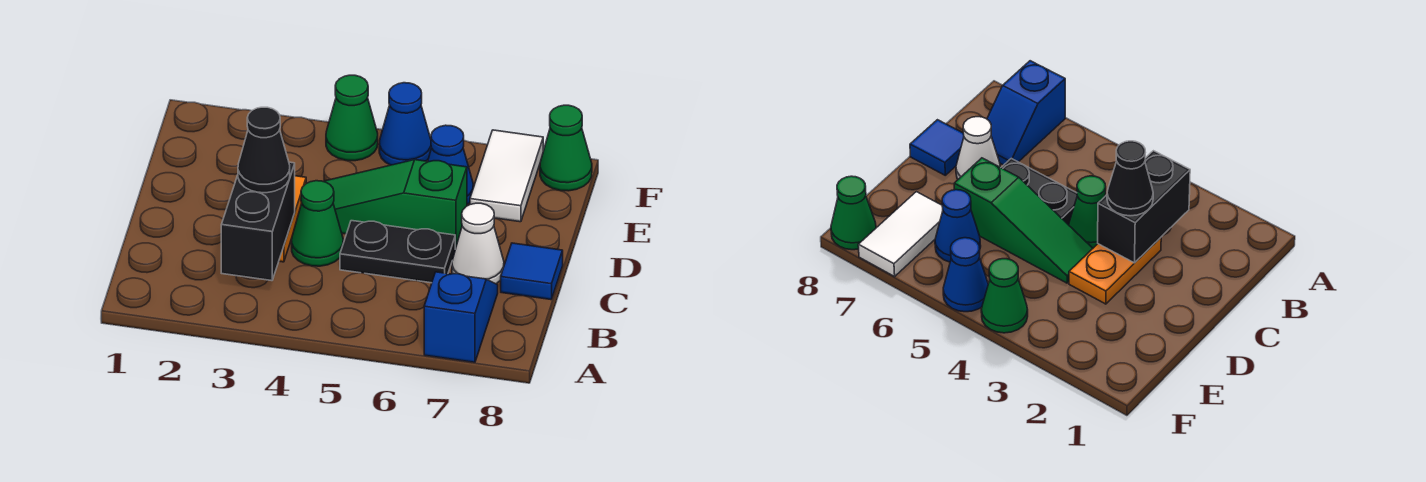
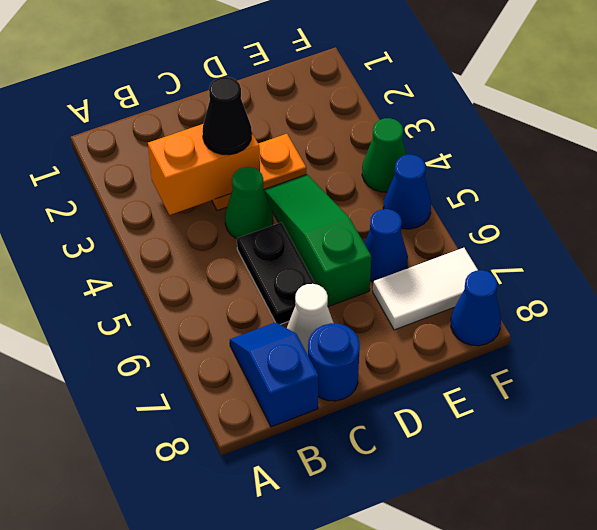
blue 1x2 slope [424,272,498,362] -> blue 1x2 slope turned to [230,322,318,427]
black 1x2 brick [221,162,295,281] -> orange 1x2 brick [148,124,260,215]
blue 1x1 tile [501,243,563,300] -> blue 1x1 round brick [308,323,360,401]
green 1x1 cone [540,105,592,191] -> blue 1x1 cone [451,270,501,346]

